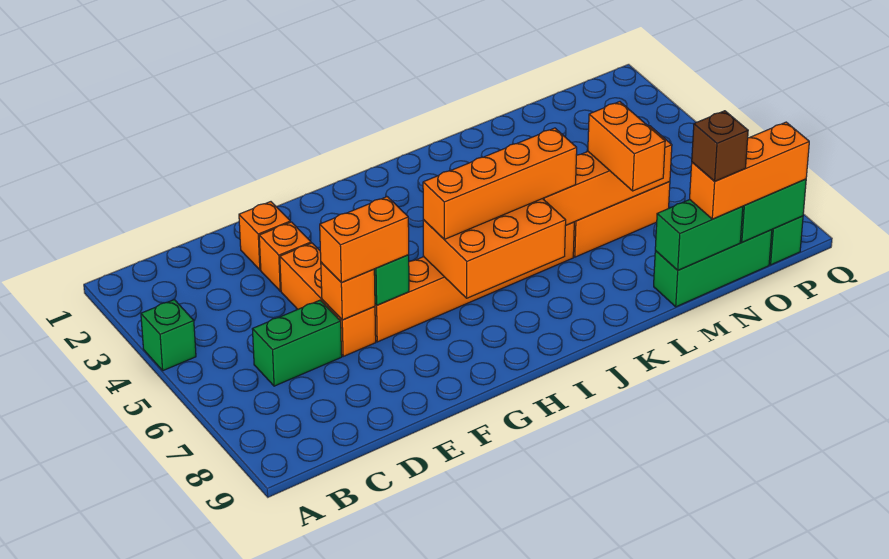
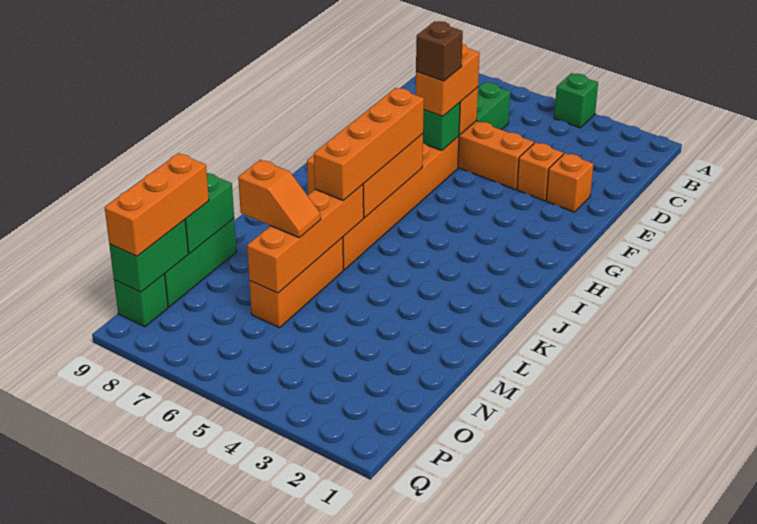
orange 1x2 brick [588,102,665,191] -> orange 1x2 slope [238,160,321,238]
brown 1x1 brick [692,111,748,181] -> brown 1x1 brick moved to [416,21,463,81]

